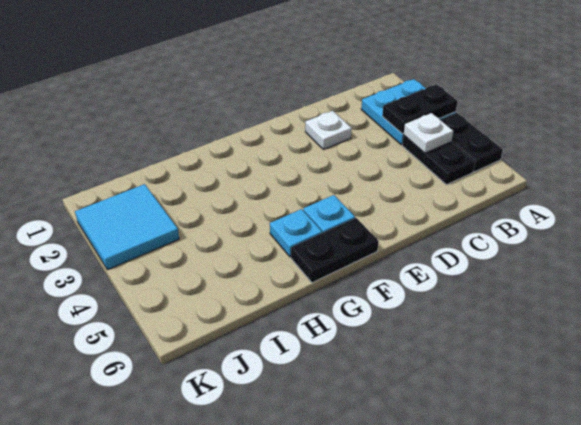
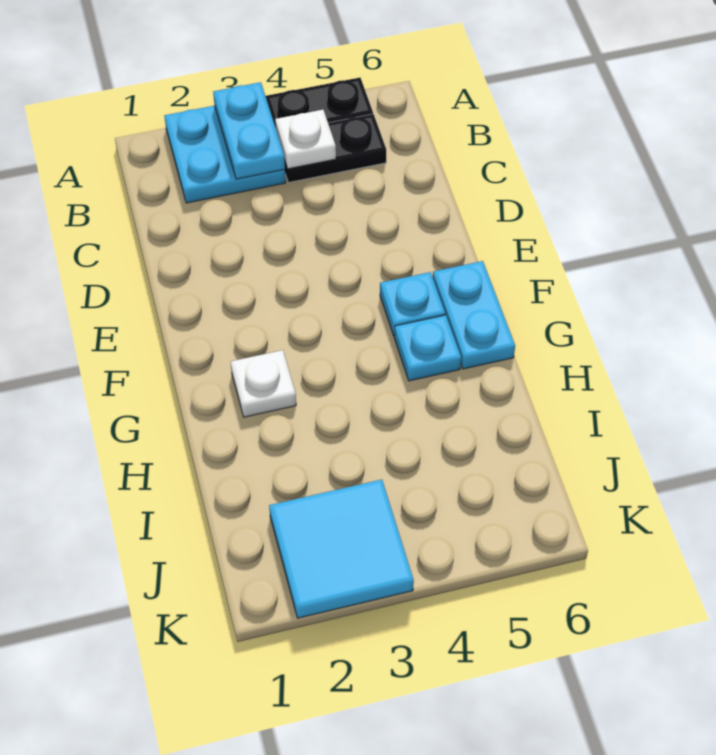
black 1x2 plate [382,85,458,134] -> cyan 1x2 plate [213,82,285,179]
white 1x1 plate [305,111,352,150] -> white 1x1 plate moved to [231,350,296,417]
black 1x2 plate [291,218,379,283] -> cyan 1x2 plate [433,261,515,369]

